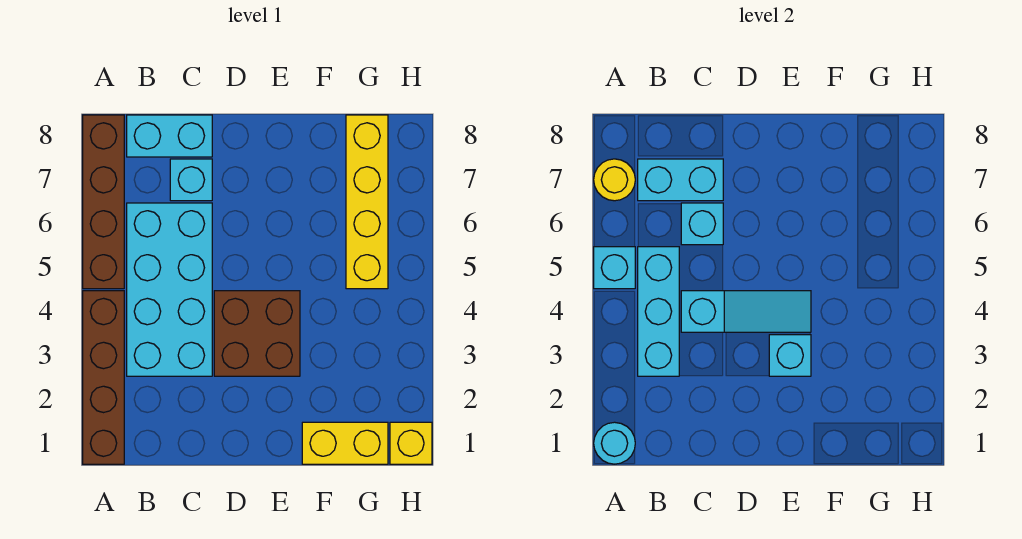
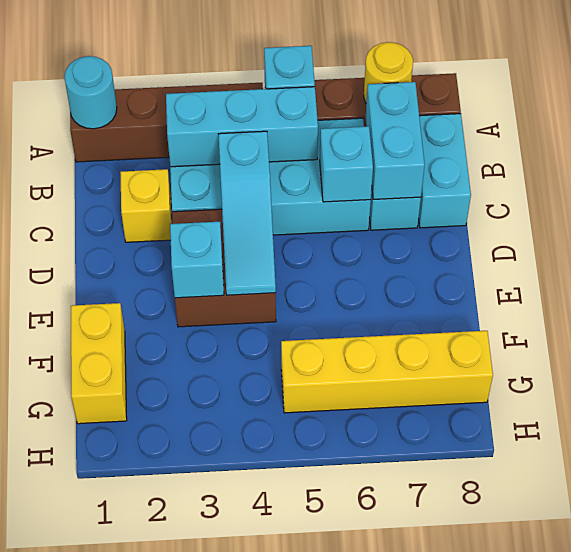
yellow 1x1 brick [390,422,432,464] -> yellow 1x1 brick moved to [120,169,172,242]

